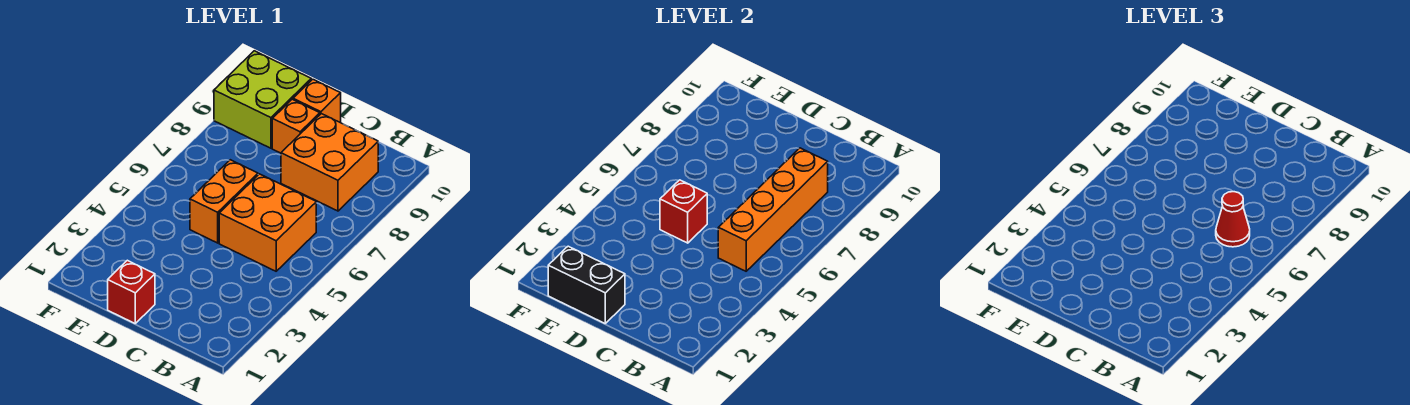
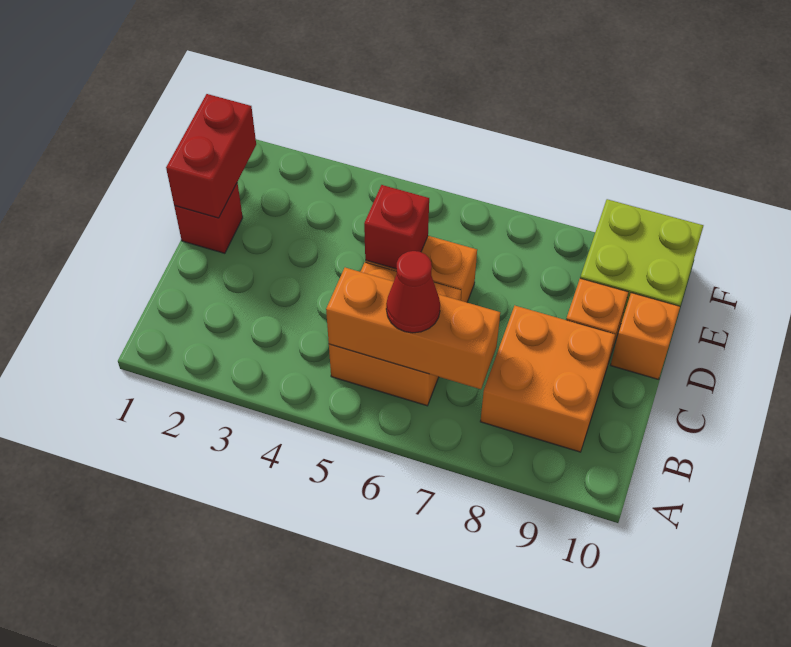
orange 1x4 brick [718,148,828,271] -> orange 1x3 brick [326,268,500,389]
black 1x2 brick [548,246,625,323] -> red 1x2 brick [166,94,256,218]

